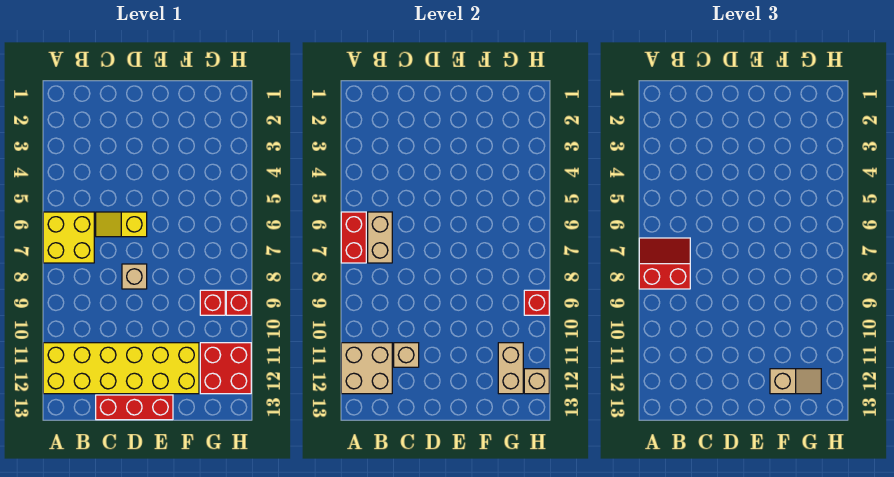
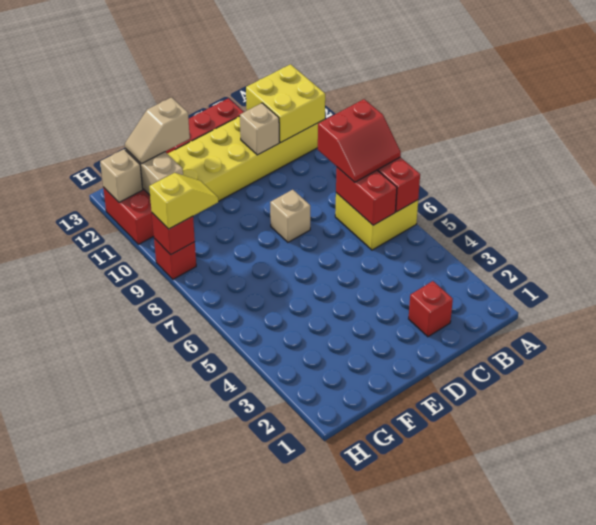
tan 2x2 brick [341,343,392,394] -> yellow 2x2 brick [246,64,325,143]
tan 1x2 brick [368,212,392,263] -> red 1x2 brick [336,167,397,225]
yellow 1x2 slope [96,212,147,237] -> yellow 1x2 slope moved to [149,173,218,229]
red 1x1 brick [200,290,225,315] -> red 1x1 brick moved to [409,281,453,337]

